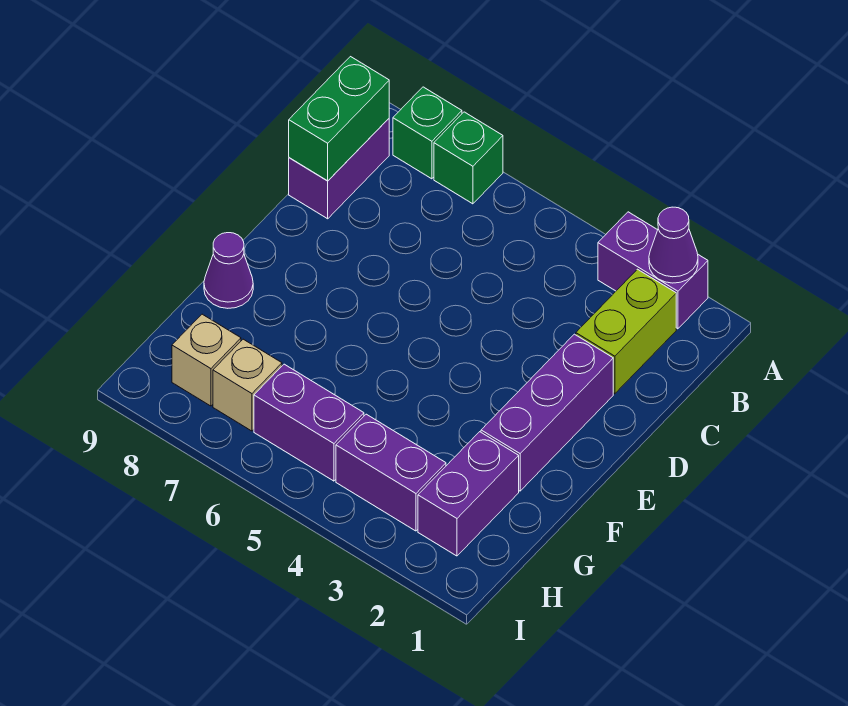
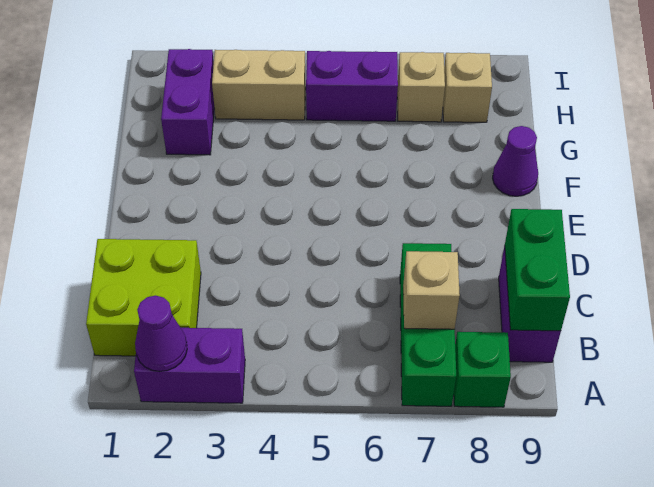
green 1x1 brick [434,112,503,204] -> green 1x3 brick [400,243,456,406]
lime 1x2 brick [576,269,676,394] -> lime 2x2 brick [86,239,201,356]
none -> tan 1x1 brick [403,251,460,329]
purple 1x3 brick [481,334,613,491] -> none
purple 1x2 brick [336,414,446,531] -> tan 1x2 brick [212,50,306,120]

